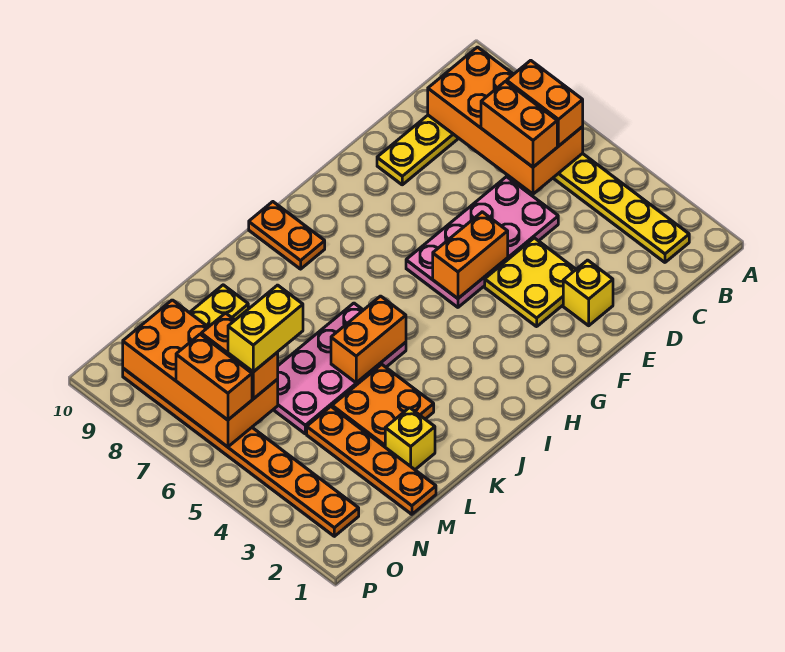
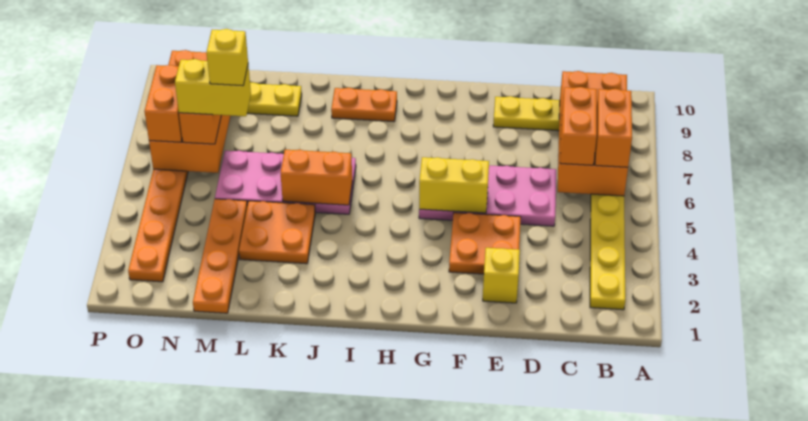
yellow 2x2 plate [485,238,576,327] -> orange 2x2 plate [449,213,521,274]
orange 1x2 brick [433,212,508,298] -> yellow 1x2 brick [419,157,489,213]
orange 1x2 plate [249,202,325,269] -> orange 1x2 plate turned to [331,88,397,121]
yellow 1x1 brick [385,408,435,470] -> yellow 1x1 brick moved to [206,29,248,86]

